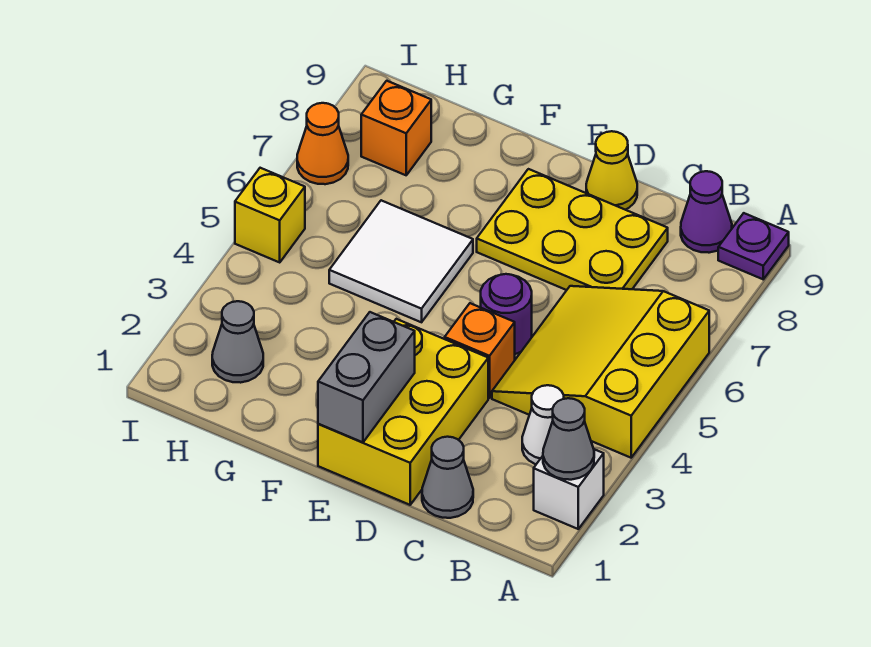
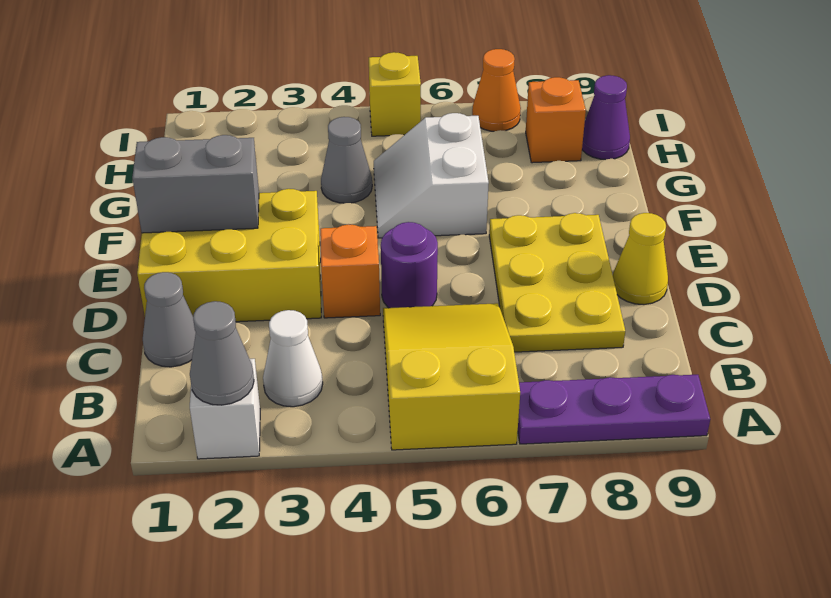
yellow 3x3 slope [492,286,709,458] -> yellow 2x3 slope [383,303,520,450]
purple 1x1 plate [718,213,789,279] -> purple 1x3 plate [518,375,710,444]
purple 1x1 cone [681,171,732,253] -> purple 1x1 cone moved to [582,75,630,160]
white 2x2 tile [329,200,473,322] -> white 2x2 slope [374,113,489,238]
grey 1x1 cone [212,301,263,383] -> grey 1x1 cone moved to [321,117,372,203]

